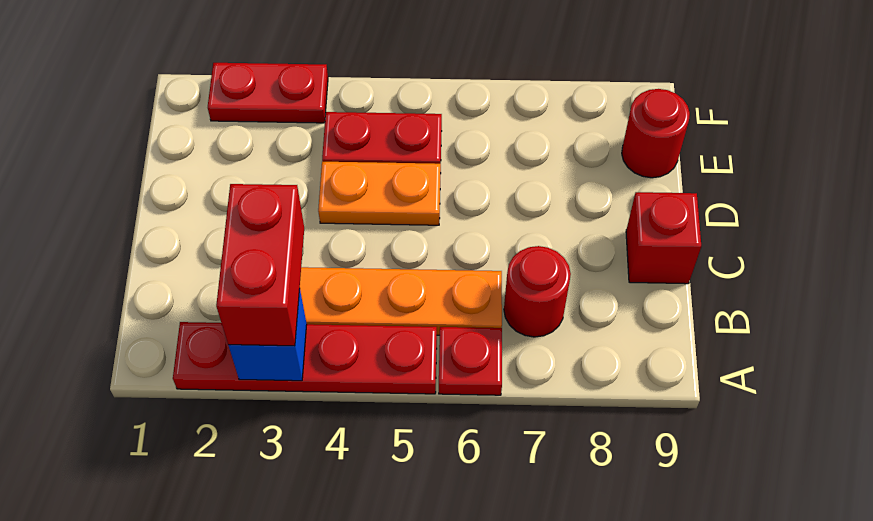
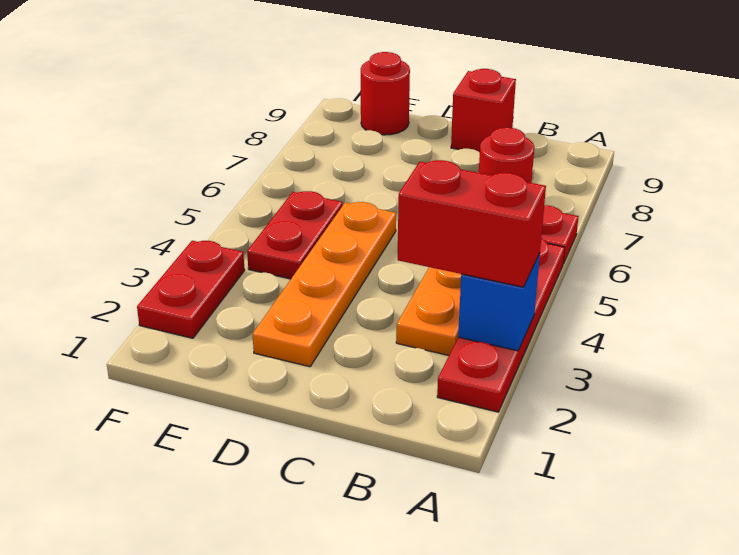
orange 1x2 plate [318,162,441,225] -> orange 1x4 plate [253,202,396,367]

